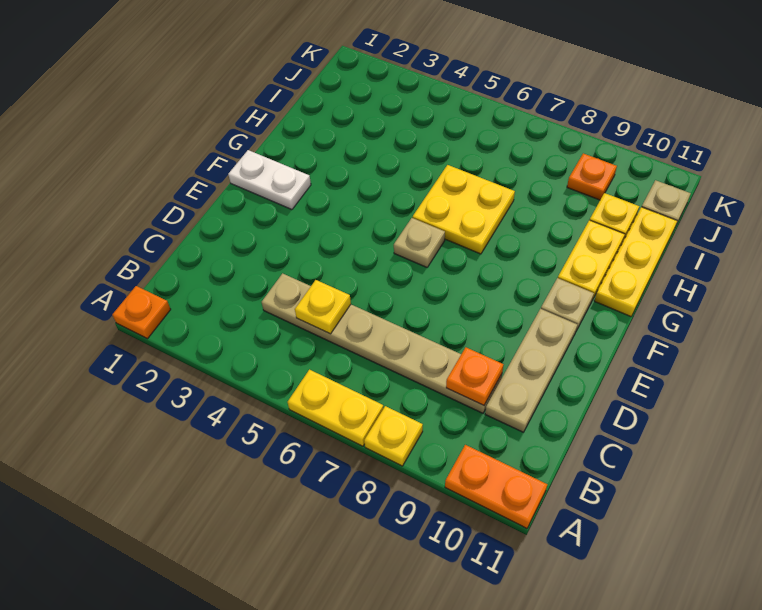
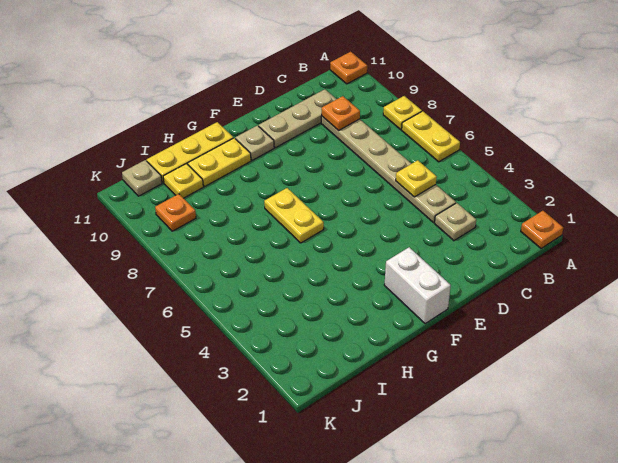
orange 1x2 plate [445,445,547,528] -> orange 1x1 plate [330,52,367,84]
white 1x2 plate [228,150,311,210] -> white 1x2 brick [384,247,451,324]
tan 1x1 plate [394,218,445,267] -> tan 1x1 plate moved to [435,203,476,241]
yellow 2x2 plate [413,165,515,254] -> yellow 1x2 plate [264,188,324,243]

